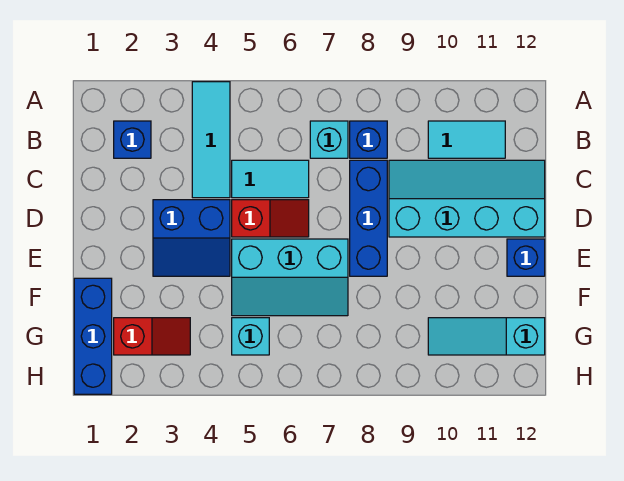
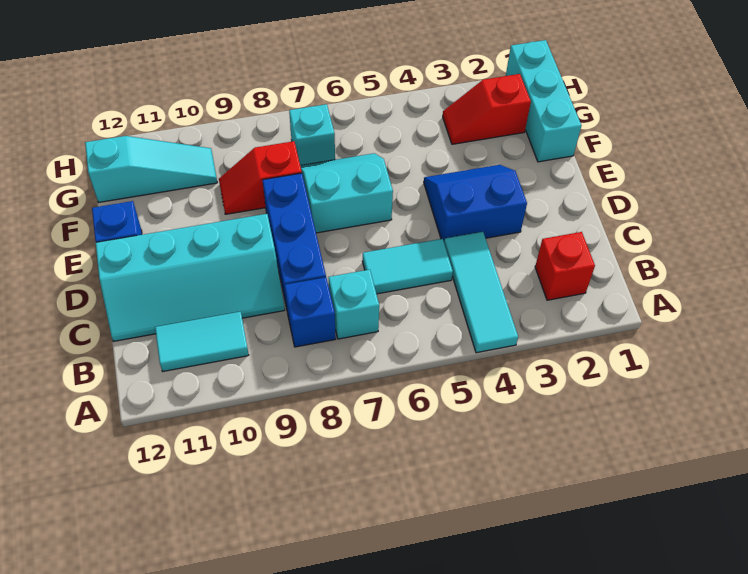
blue 1x1 brick [114,121,151,158] -> red 1x1 brick [535,232,595,300]
red 1x2 slope [232,200,309,237] -> red 1x2 slope moved to [219,141,302,214]
cyan 2x3 slope [232,239,348,316] -> cyan 2x2 slope [300,153,393,233]
blue 1x3 brick [74,278,112,394] -> cyan 1x3 brick [506,40,581,162]
cyan 1x1 brick [232,318,269,355] -> cyan 1x1 brick moved to [289,104,335,165]

